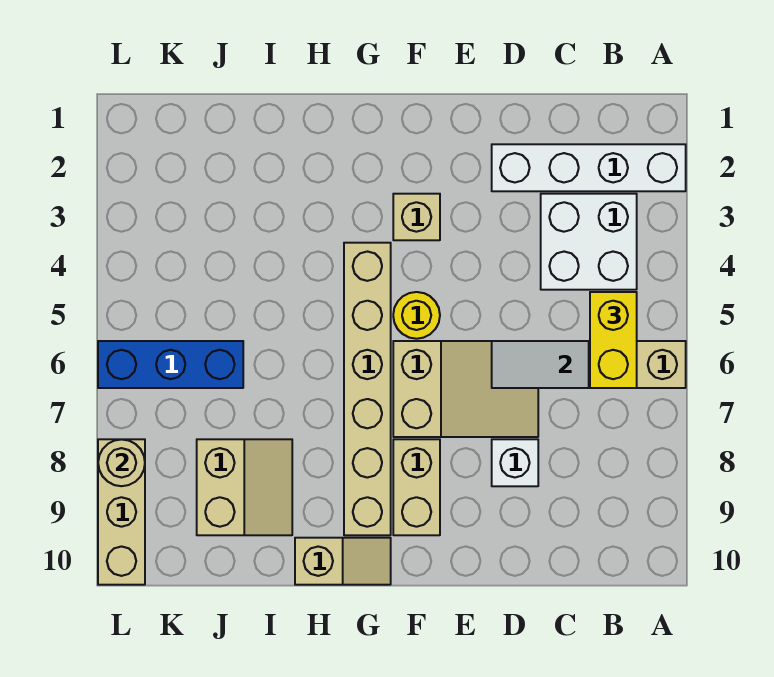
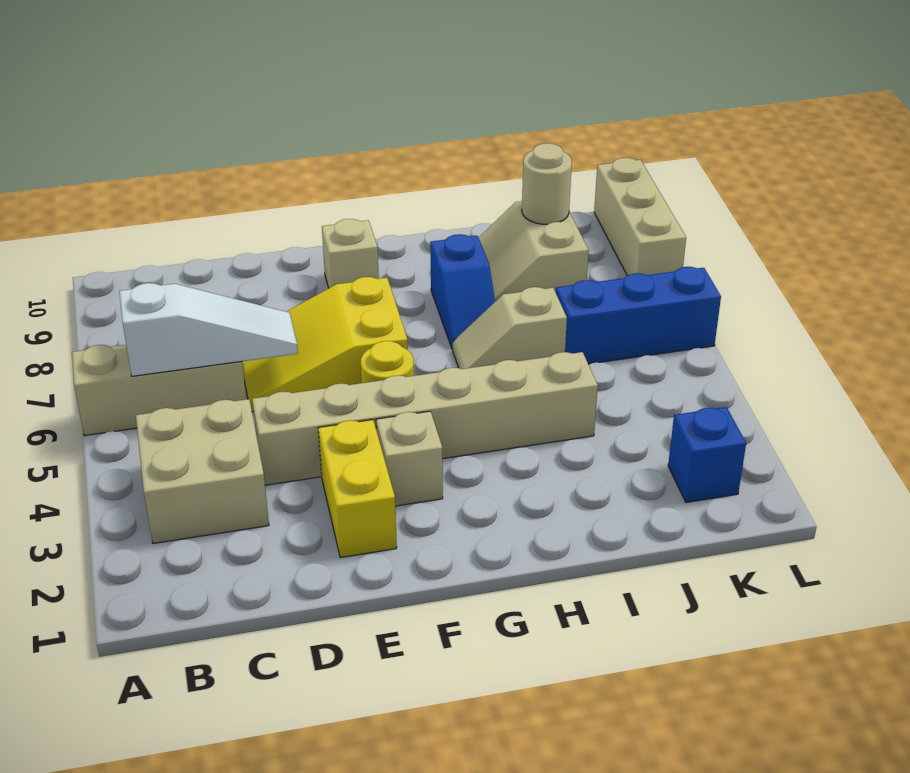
white 1x4 brick [492,144,686,191] -> none
white 2x2 brick [541,194,637,290] -> tan 2x2 brick [136,399,269,543]
yellow 1x2 brick [590,292,637,388] -> yellow 1x2 brick moved to [318,420,397,558]
tan 2x3 slope [393,341,538,437] -> yellow 2x3 slope [242,277,408,412]
white 1x1 brick [492,439,538,486] -> none
tan 1x2 brick [393,439,440,535] -> tan 1x1 brick [322,219,379,288]
tan 1x6 brick [344,243,391,535] -> tan 1x6 brick turned to [252,352,598,485]
tan 1x2 slope [295,538,391,585] -> tan 1x2 slope moved to [453,287,567,369]
none -> blue 1x2 slope [430,234,495,349]
none -> blue 1x1 brick [668,407,746,503]
tan 1x1 round brick [98,439,145,486] -> tan 1x1 round brick moved to [522,143,572,224]

